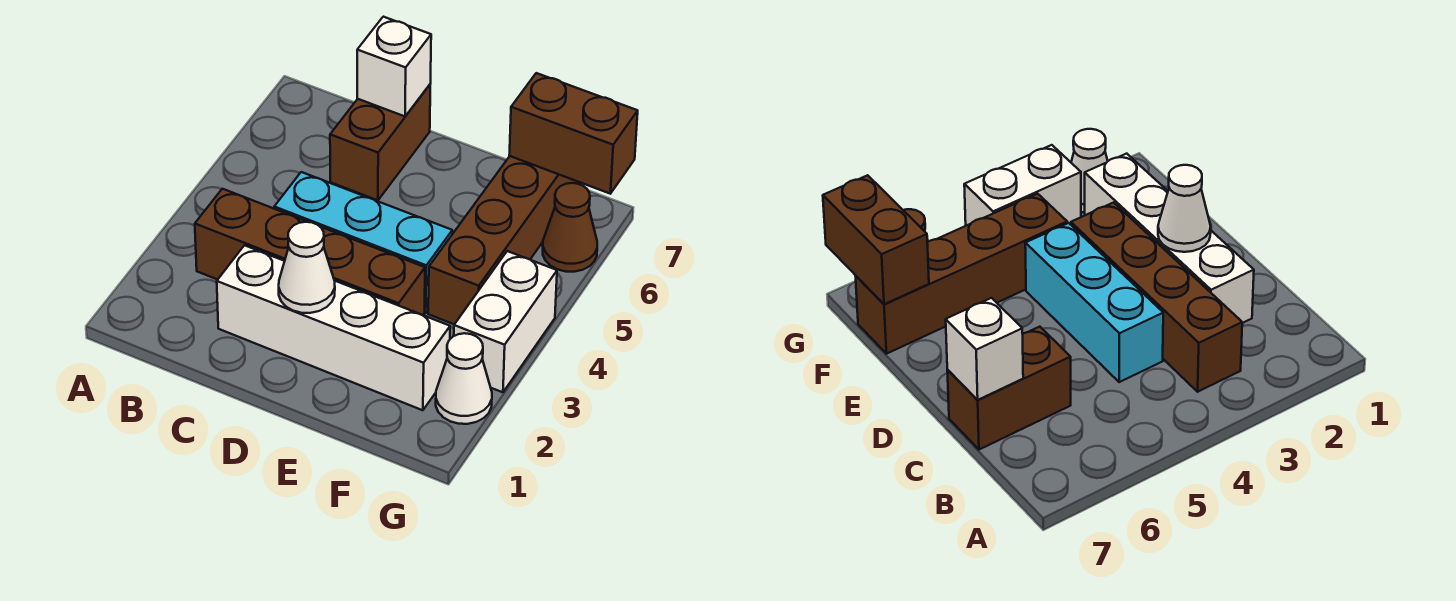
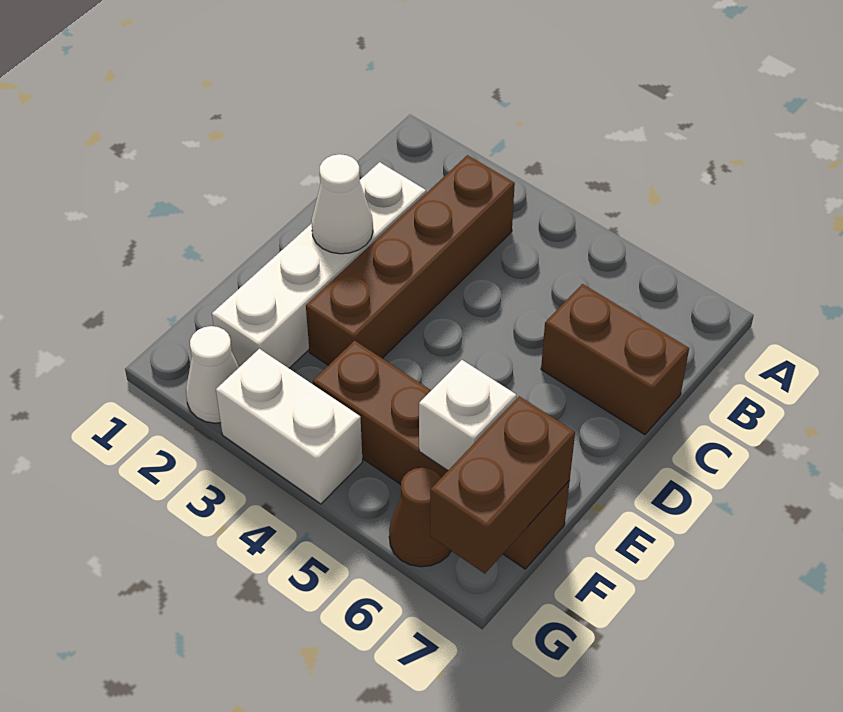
cyan 1x3 brick [274,172,452,313] -> none
white 1x1 brick [357,17,431,116] -> white 1x1 brick moved to [419,360,516,470]

